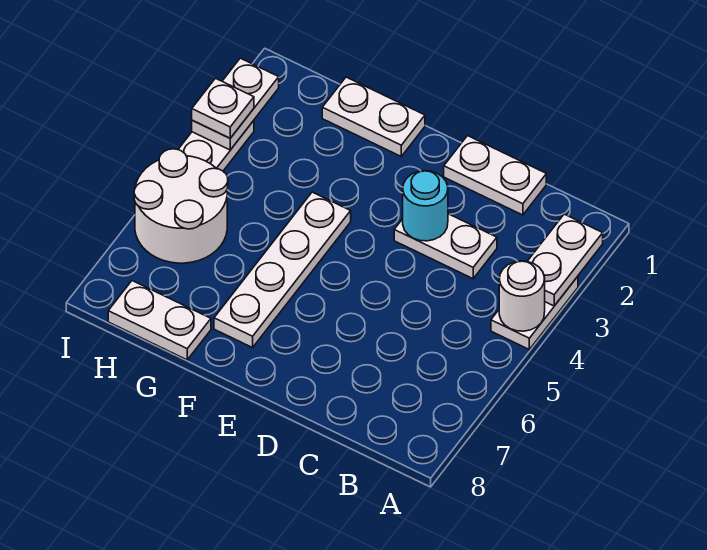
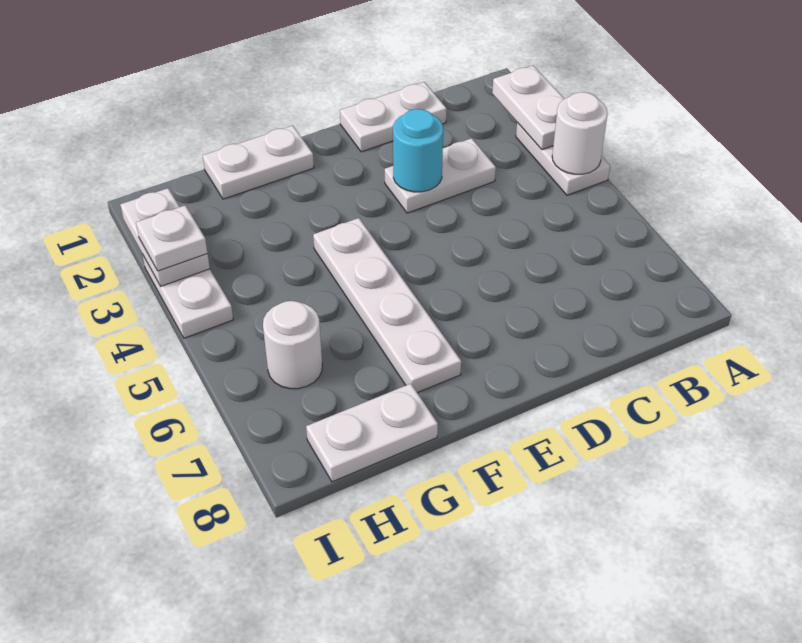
white 2x2 round brick [134,149,228,263] -> white 1x1 round brick [263,301,322,389]

